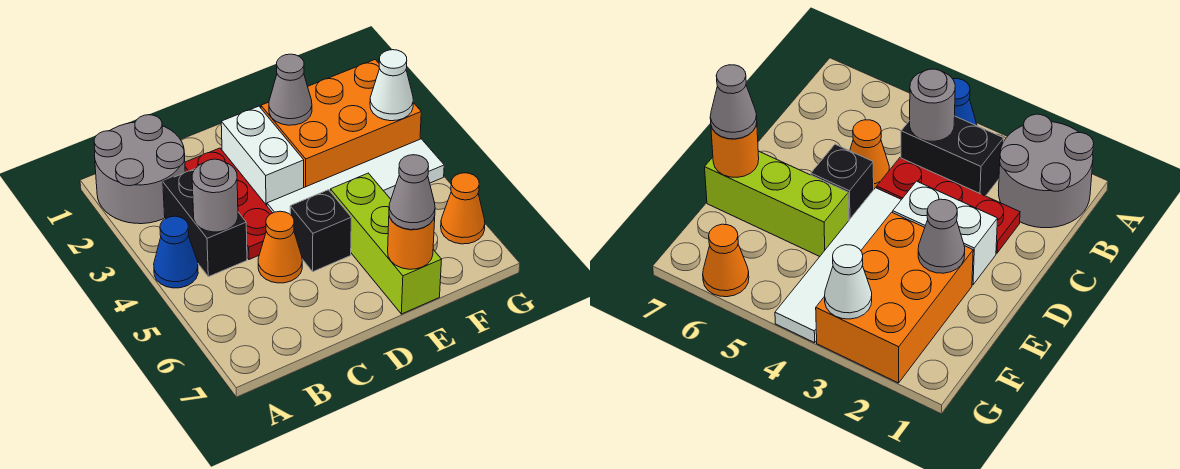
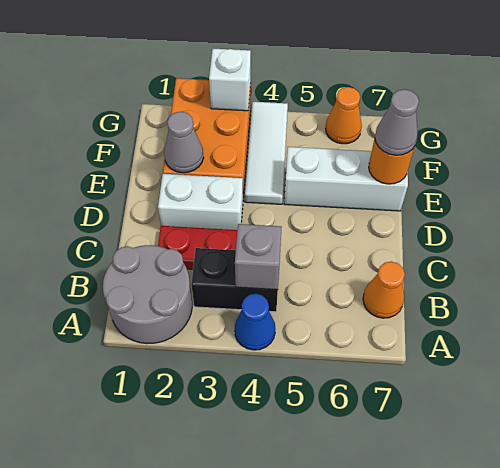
grey 1x1 round brick [192,159,238,232] -> grey 1x1 brick [235,224,282,290]
orange 1x1 cone [258,211,302,283] -> orange 1x1 cone moved to [363,262,405,318]
white 1x4 tile [267,139,444,214] -> white 1x3 tile [245,102,288,204]
black 1x1 brick [290,190,351,272] -> none
lime 1x3 brick [330,173,442,314] -> white 1x3 brick [284,147,408,211]
white 1x1 cone [370,50,413,121] -> white 1x1 brick [209,49,251,111]

